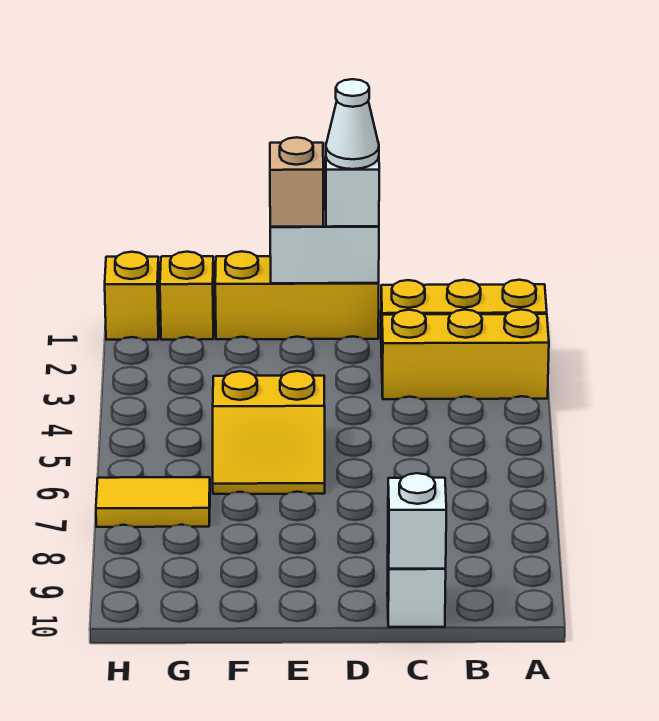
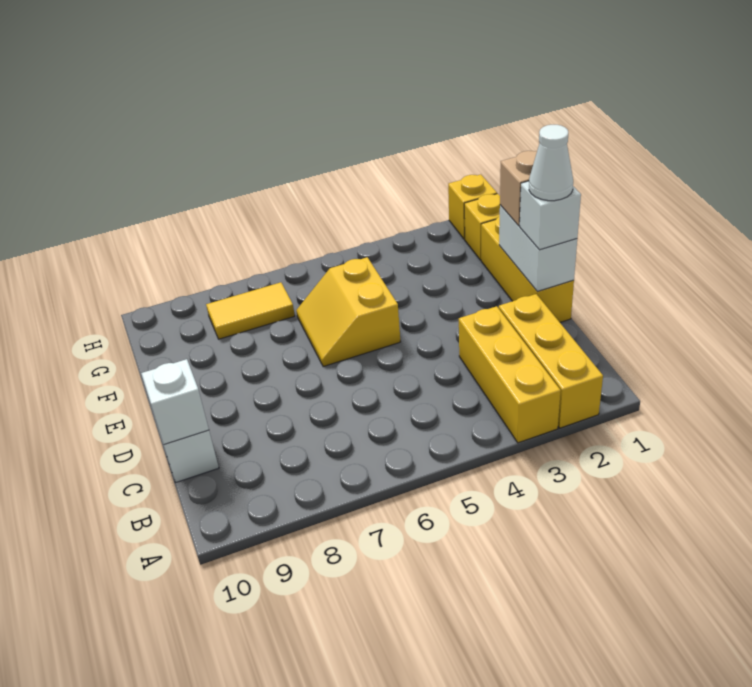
yellow 1x2 tile [96,477,210,527] -> yellow 1x2 tile turned to [206,282,295,339]

